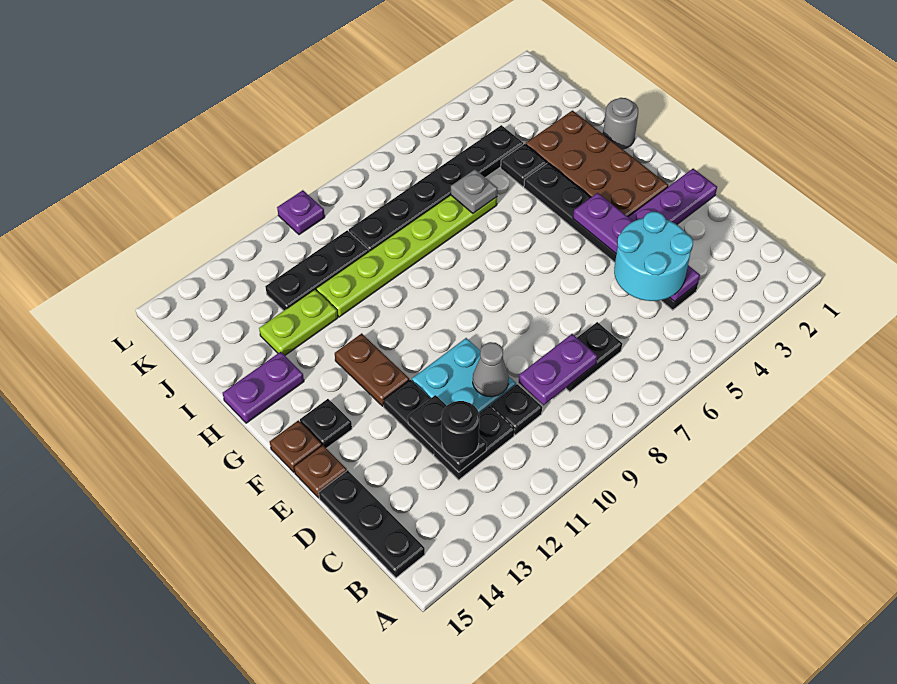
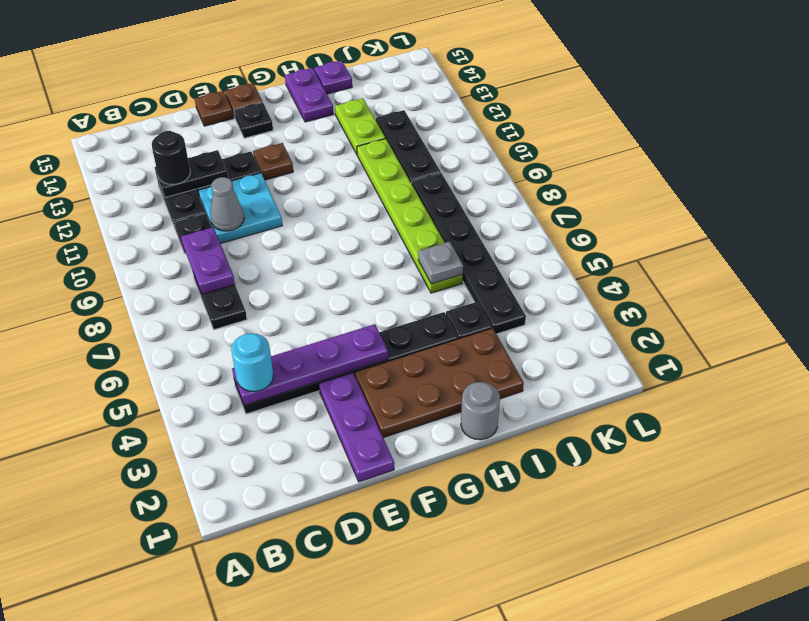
black 1x3 plate [319,470,425,578] -> none
cyan 2x2 round brick [614,212,693,301] -> cyan 1x1 round brick [231,333,274,392]
brown 1x2 plate [335,333,409,406] -> brown 1x1 plate [253,143,293,180]
purple 1x1 plate [277,190,325,235] -> purple 1x1 plate moved to [314,60,352,94]

